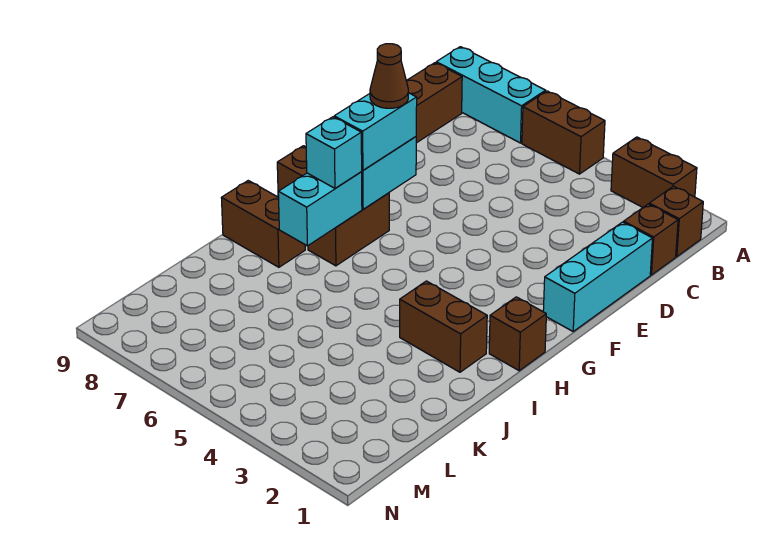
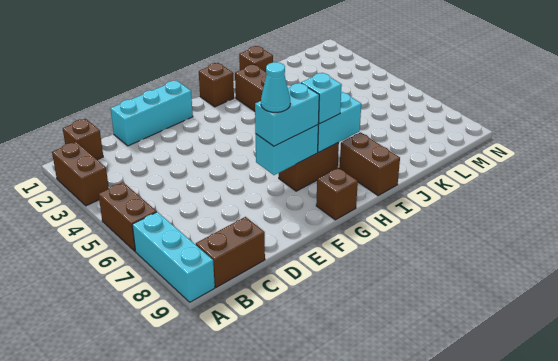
brown 1x1 brick [624,204,678,275] -> brown 1x1 brick moved to [239,46,273,72]
brown 1x1 cone [370,44,408,108] -> cyan 1x1 cone [261,62,290,112]

